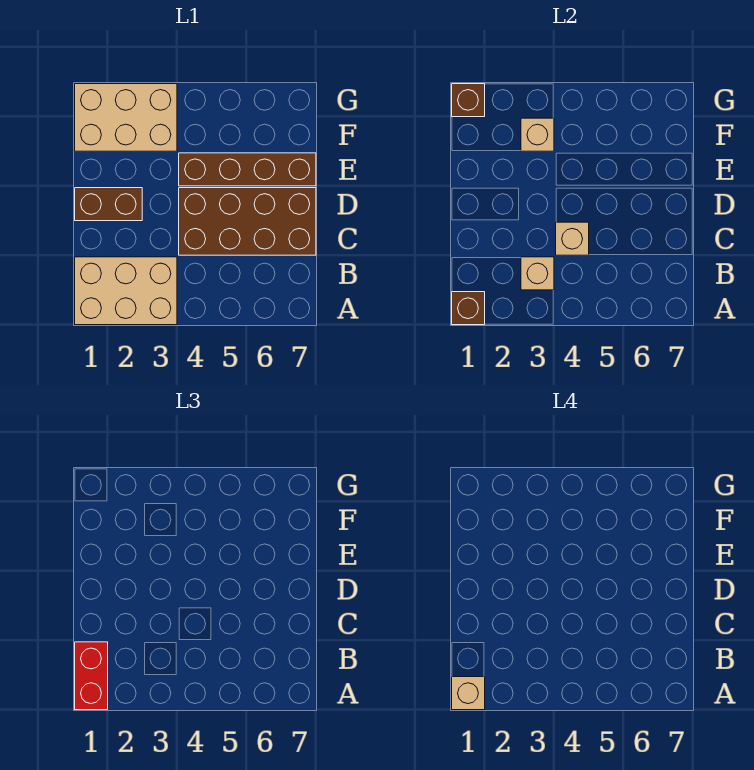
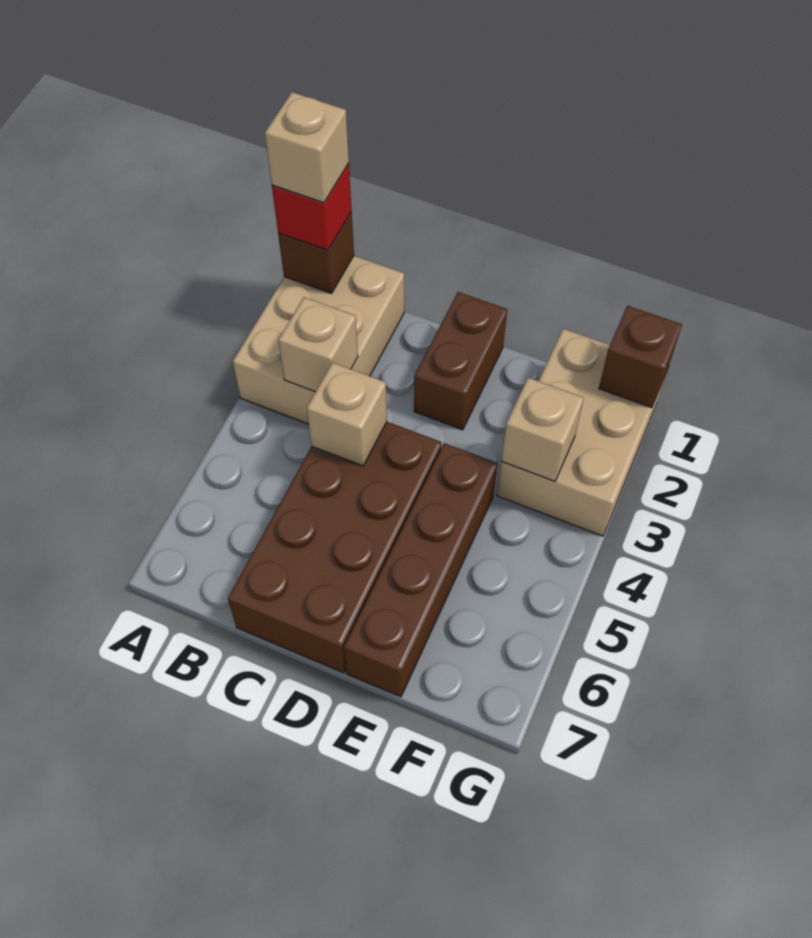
red 1x2 brick [75,642,108,710] -> red 1x1 brick [272,163,352,250]

